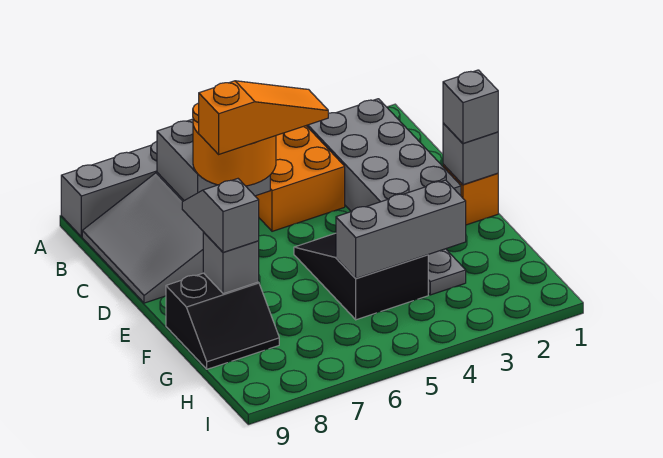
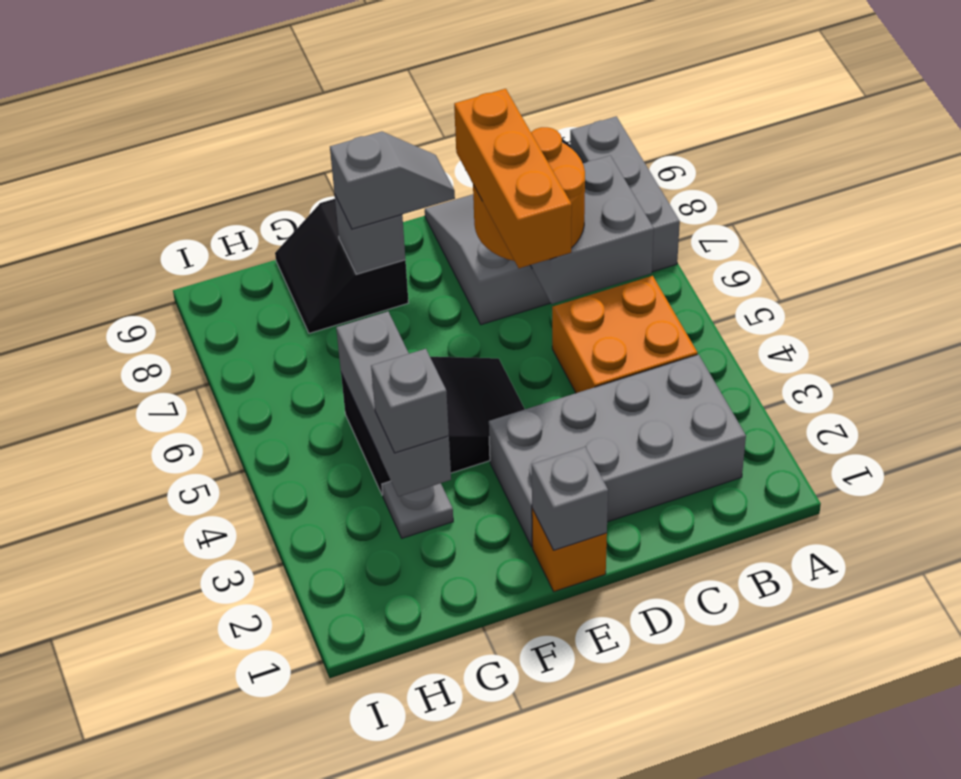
orange 1x3 slope [199,81,328,154] -> orange 1x3 brick [454,89,572,268]
grey 1x1 brick [443,70,498,144] -> grey 1x1 brick moved to [371,349,449,453]

